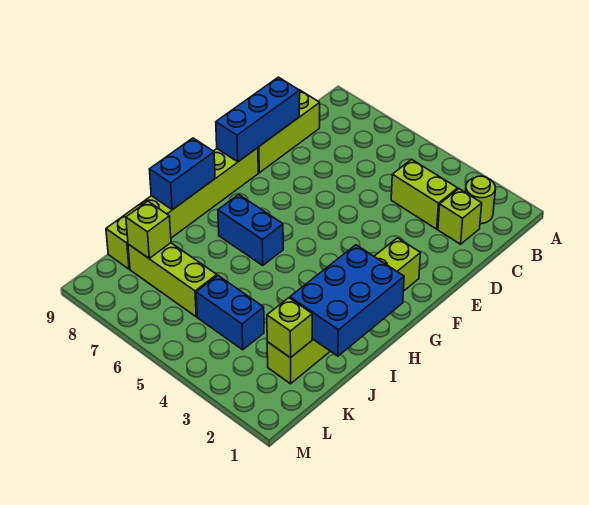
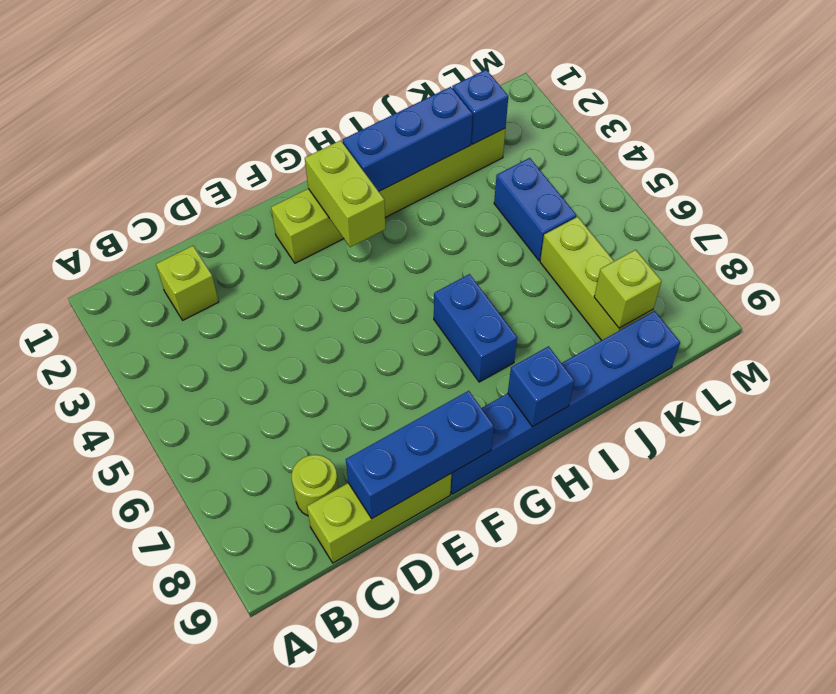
lime 1x1 round brick [465,176,496,224] -> lime 1x1 round brick moved to [292,455,338,516]
lime 1x2 brick [391,159,458,229] -> lime 1x2 brick moved to [305,140,386,247]
lime 1x6 brick [106,148,258,269] -> blue 1x6 brick [450,311,680,494]
blue 2x3 brick [290,245,404,356] -> blue 1x3 brick [343,87,473,191]
blue 1x2 brick [149,138,215,210] -> blue 1x1 brick [508,346,574,427]
lime 1x1 brick [267,298,312,358] -> blue 1x1 brick [452,70,508,144]

